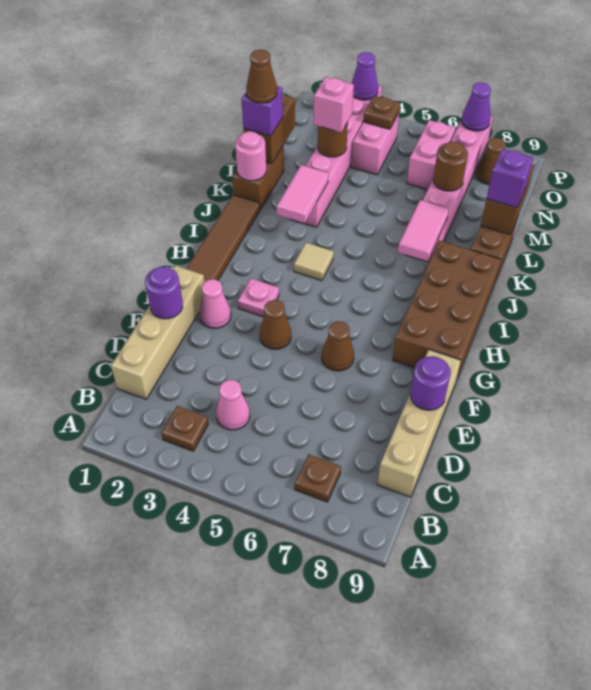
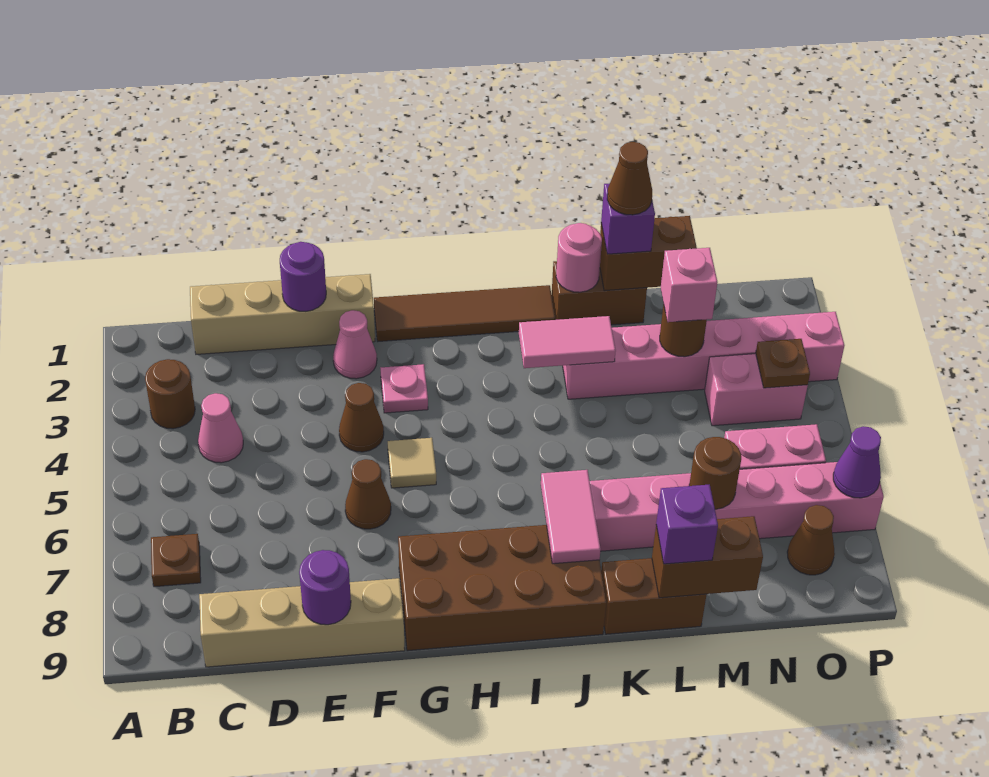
brown 1x1 plate [161,406,208,451] -> brown 1x1 round brick [145,359,195,429]
tan 1x1 tile [294,243,334,281] -> tan 1x1 tile moved to [388,438,436,488]
pink 1x2 tile [398,200,449,261] -> pink 1x2 tile turned to [541,470,601,564]
purple 1x1 cone [351,52,378,100] -> none

